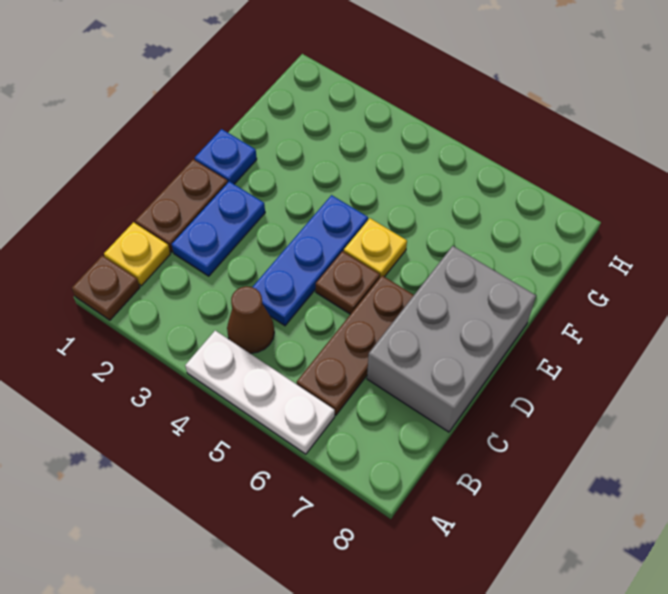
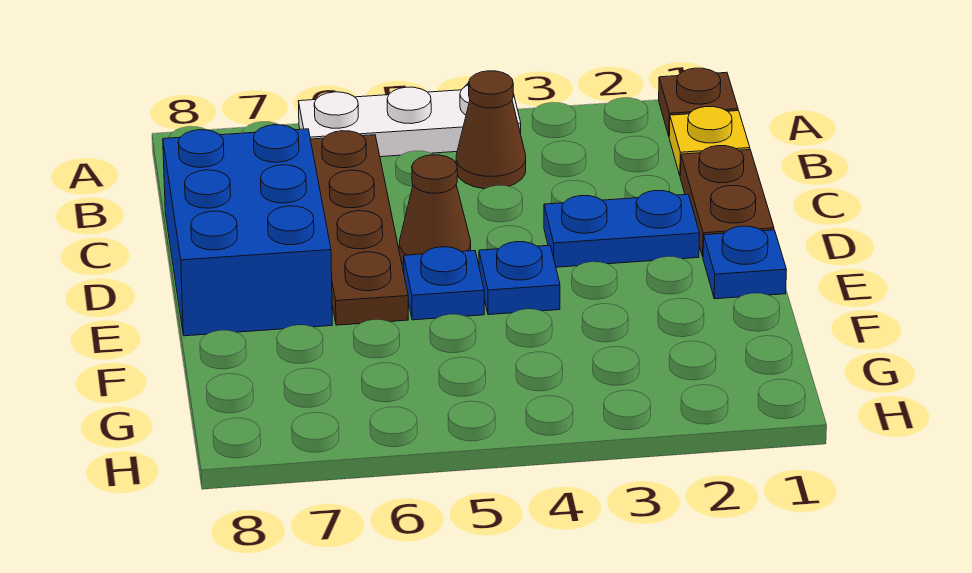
brown 1x3 plate [297,276,414,415] -> brown 1x4 plate [310,131,408,325]
blue 1x2 plate [172,181,265,276] -> blue 1x2 plate turned to [544,191,700,267]
blue 1x3 plate [253,195,368,326] -> blue 1x1 plate [479,242,560,315]
grey 2x3 brick [367,246,536,432] -> blue 2x3 brick [163,125,332,336]
brown 1x1 plate [316,251,380,314] -> brown 1x1 cone [399,155,471,265]
yellow 1x1 plate [344,218,407,277] -> blue 1x1 plate [404,247,484,320]

